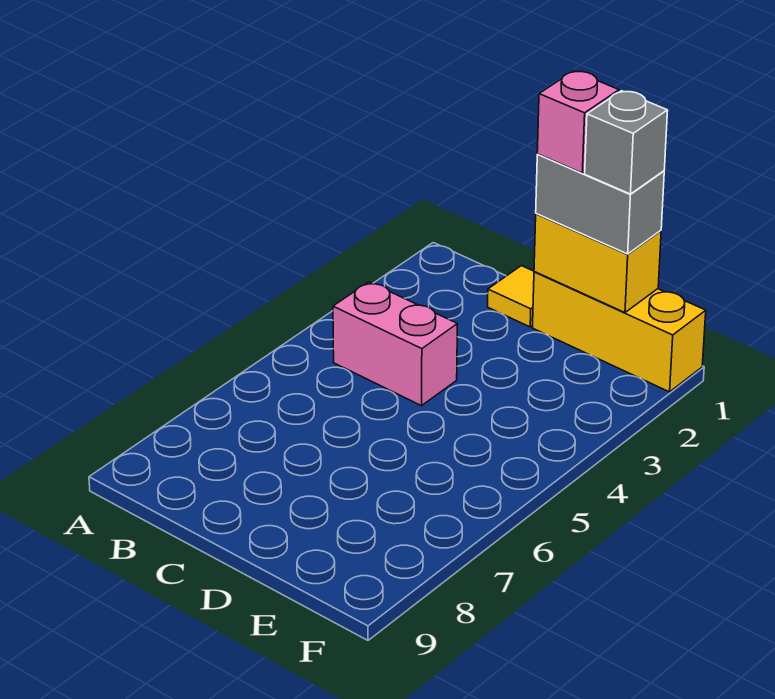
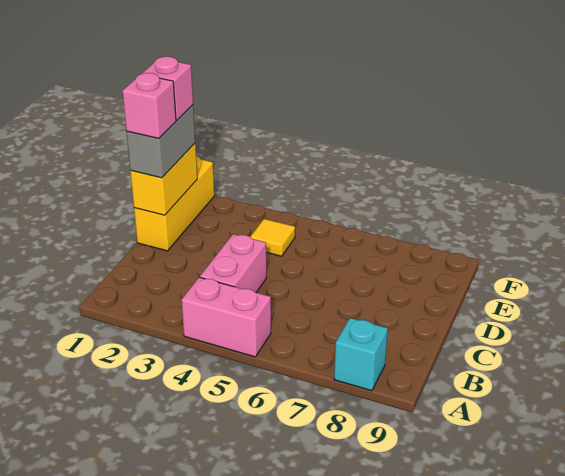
none -> pink 1x2 brick [181,277,271,357]
none -> cyan 1x1 brick [334,318,388,391]
yellow 1x1 tile [488,266,534,327] -> yellow 1x1 tile moved to [250,219,295,256]
grey 1x1 brick [585,91,668,194] -> pink 1x1 brick [142,57,193,121]

